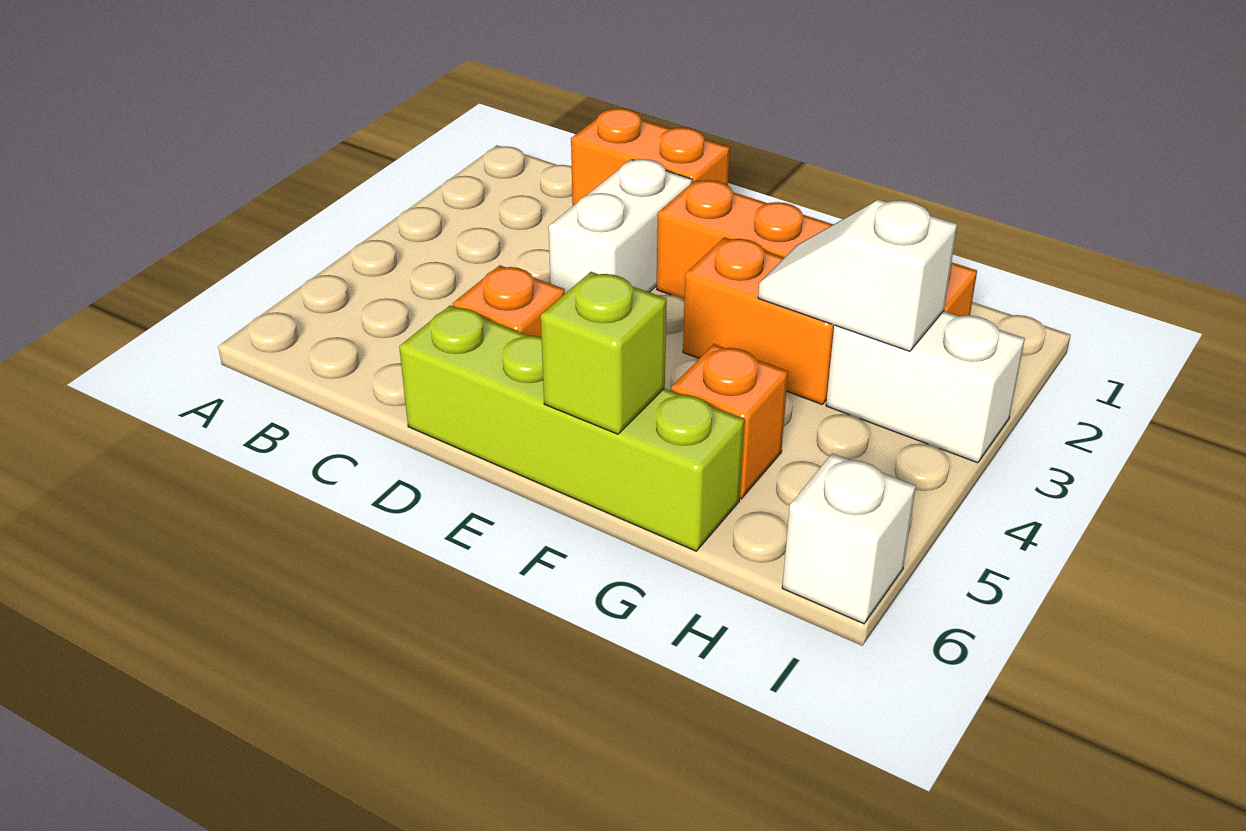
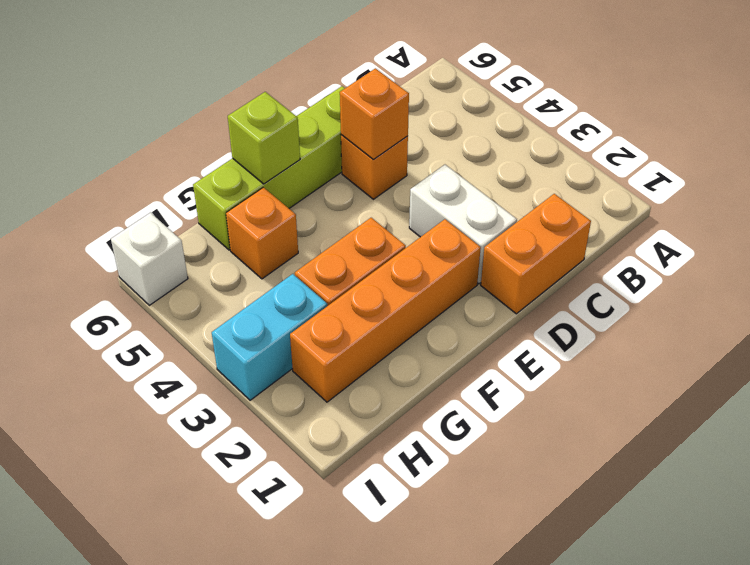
none -> orange 1x1 brick [340,68,409,159]
white 1x2 slope [758,199,957,351] -> none
white 1x2 brick [826,311,1025,463] -> cyan 1x2 brick [212,274,327,400]

